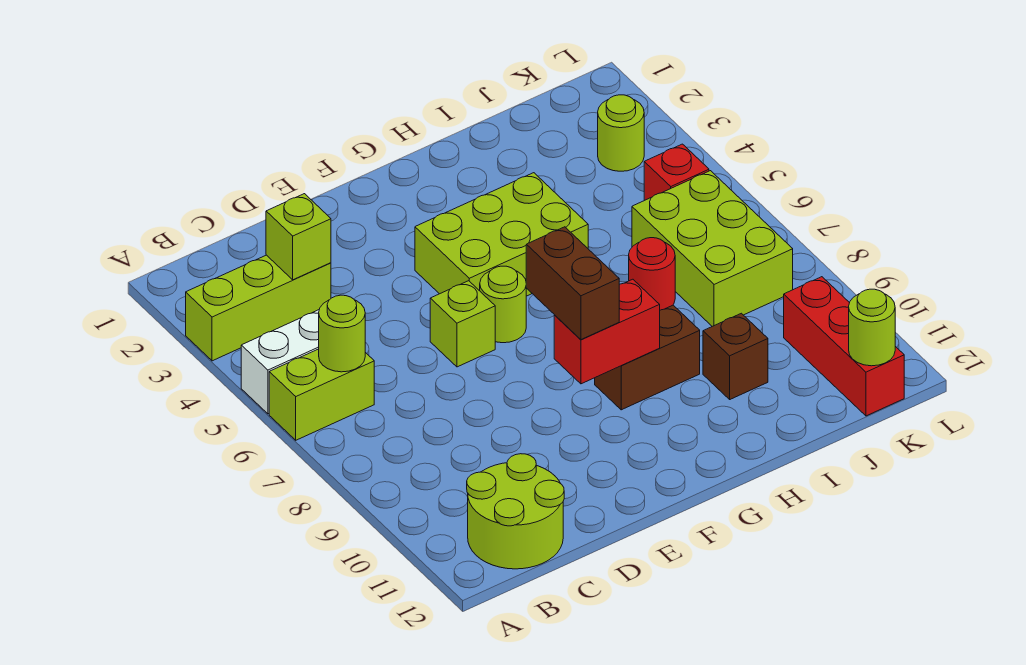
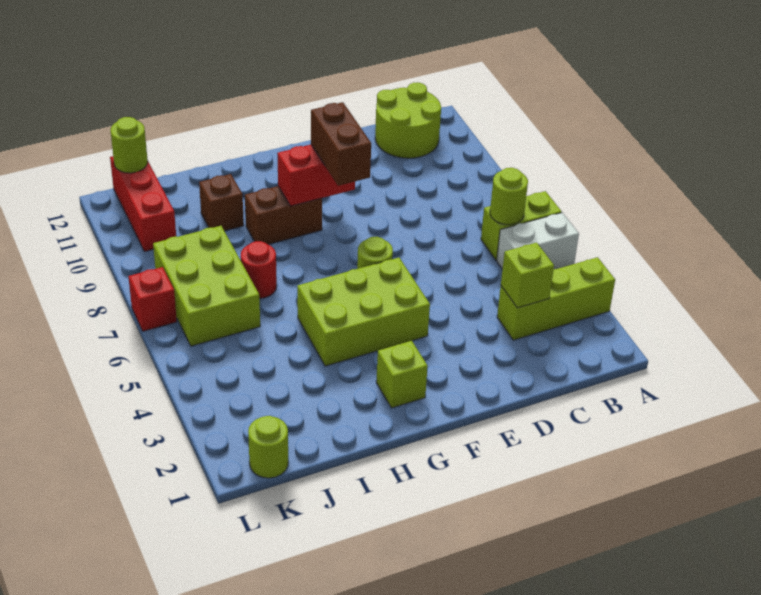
lime 1x1 brick [430,281,495,367] -> lime 1x1 brick moved to [376,341,428,408]
lime 1x1 round brick [598,95,644,171] -> lime 1x1 round brick moved to [248,416,288,478]
red 1x1 brick [644,144,709,200] -> red 1x1 brick moved to [128,267,177,331]

